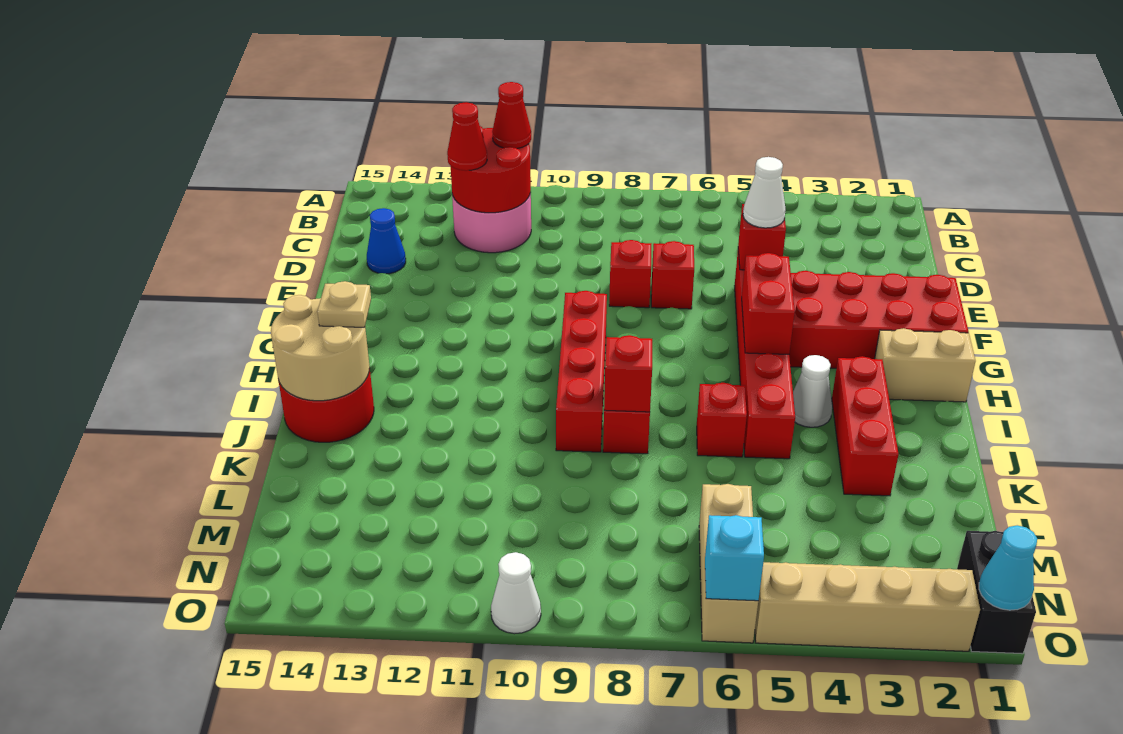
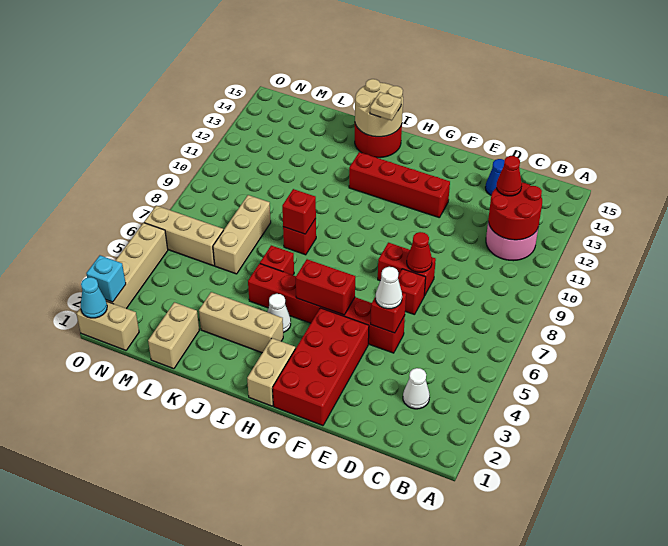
red 1x1 cone [492,82,531,148] -> red 1x1 cone moved to [407,232,432,272]
red 1x1 brick [609,240,651,308] -> red 1x2 brick [378,243,436,296]
red 1x4 brick [556,291,607,452] -> red 1x4 brick moved to [349,152,450,218]
red 1x3 brick [832,356,898,496] -> tan 1x3 brick [199,292,283,353]
none -> tan 1x2 brick [148,302,199,369]
none -> tan 1x3 brick [213,195,271,274]
black 1x2 brick [957,531,1036,654] -> tan 1x2 brick [76,301,139,350]
cyan 1x1 brick [705,515,764,601] -> cyan 1x1 brick moved to [86,255,126,302]
white 1x1 cone [491,552,541,634] -> white 1x1 cone moved to [403,368,430,409]

